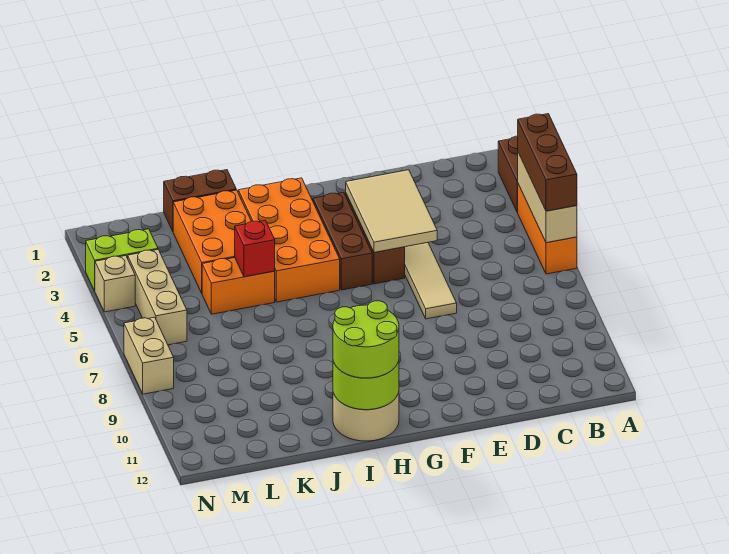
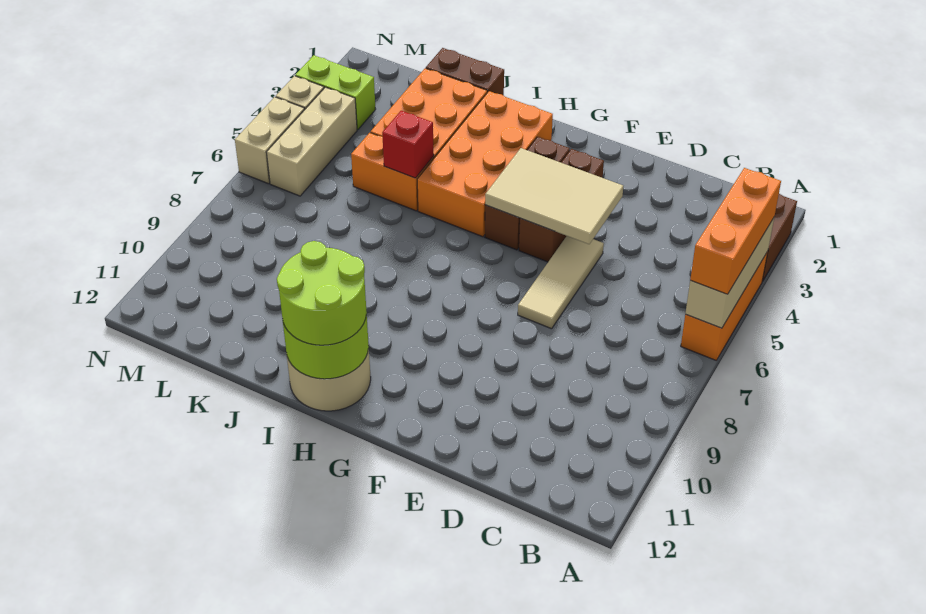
brown 1x3 brick [518,114,577,211] -> orange 1x3 brick [690,168,781,294]
tan 2x3 tile [346,170,437,252] -> tan 2x3 tile turned to [485,148,623,244]
tan 1x2 brick [124,317,174,394] -> tan 1x2 brick moved to [235,97,304,184]

